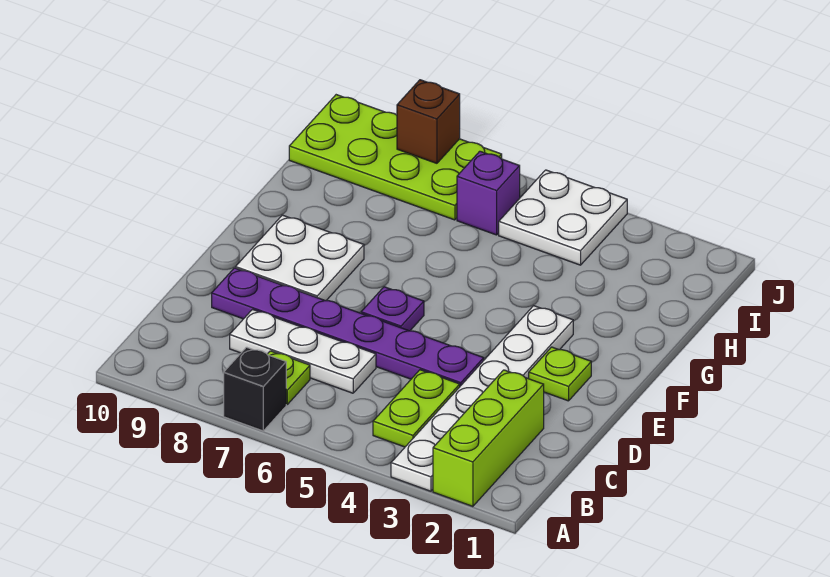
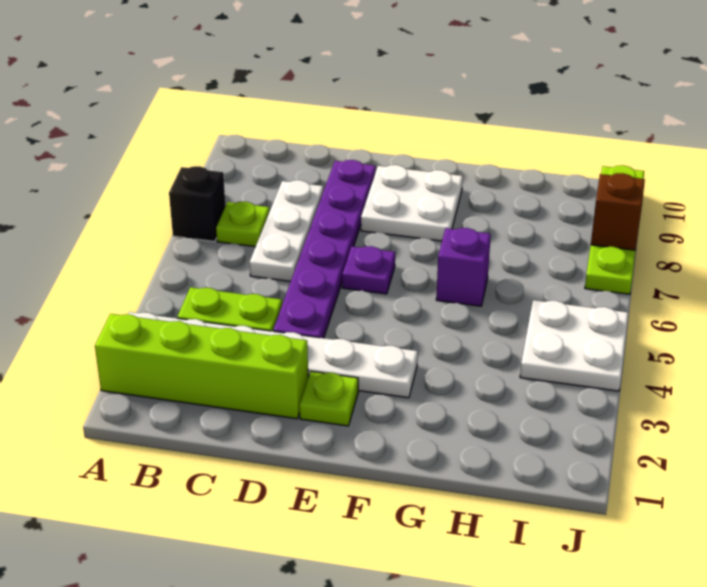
lime 1x3 brick [433,370,544,506] -> lime 1x4 brick [95,314,308,419]
purple 1x1 brick [457,151,520,235] -> purple 1x1 brick moved to [436,228,491,306]
lime 2x4 plate [289,95,502,220] -> lime 1x4 plate [585,165,644,294]

